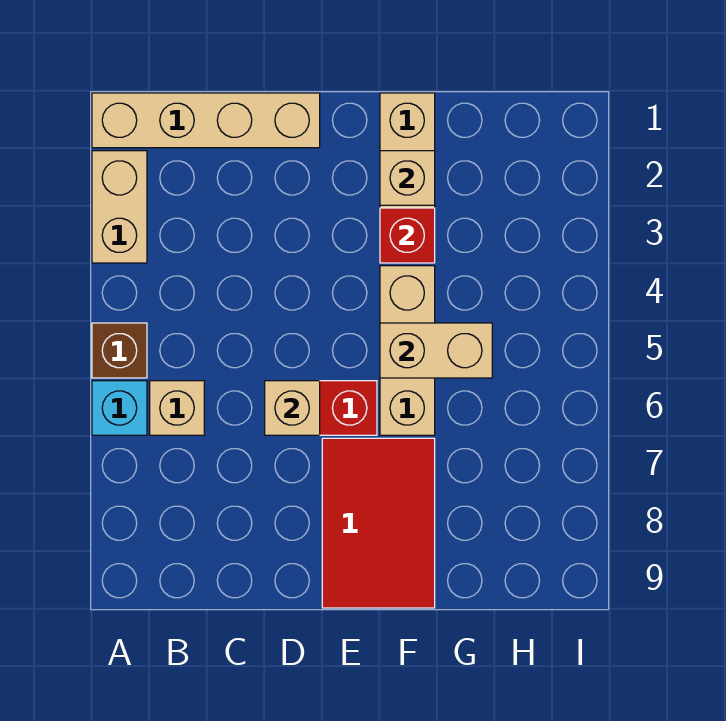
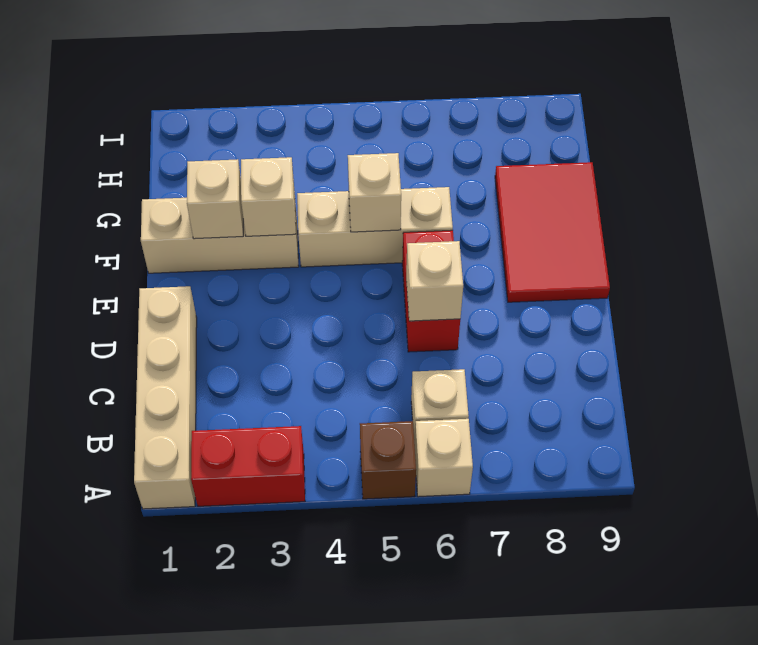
tan 1x2 brick [92,151,147,263] -> red 1x2 brick [191,426,305,506]
cyan 1x1 brick [92,381,147,435] -> tan 1x1 brick [414,419,473,497]
red 2x3 tile [322,438,435,608] -> red 2x3 tile turned to [495,162,610,302]
red 1x1 brick [380,208,435,263] -> tan 1x1 brick [241,157,296,236]
tan 1x2 brick [380,323,492,378] -> tan 1x1 brick [348,153,401,232]

